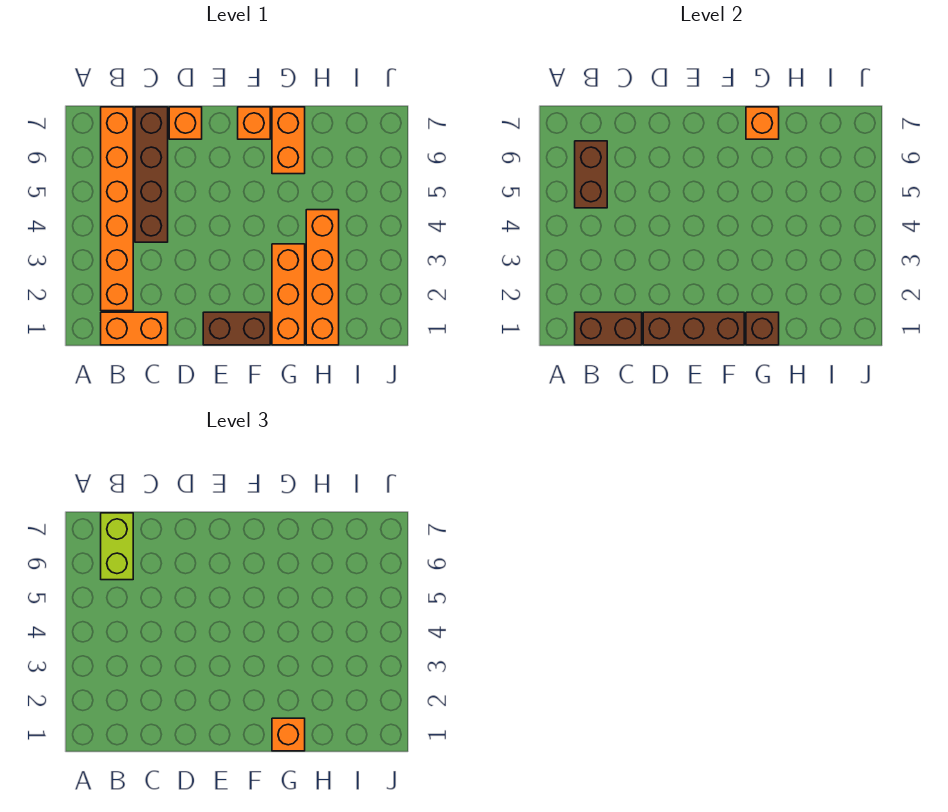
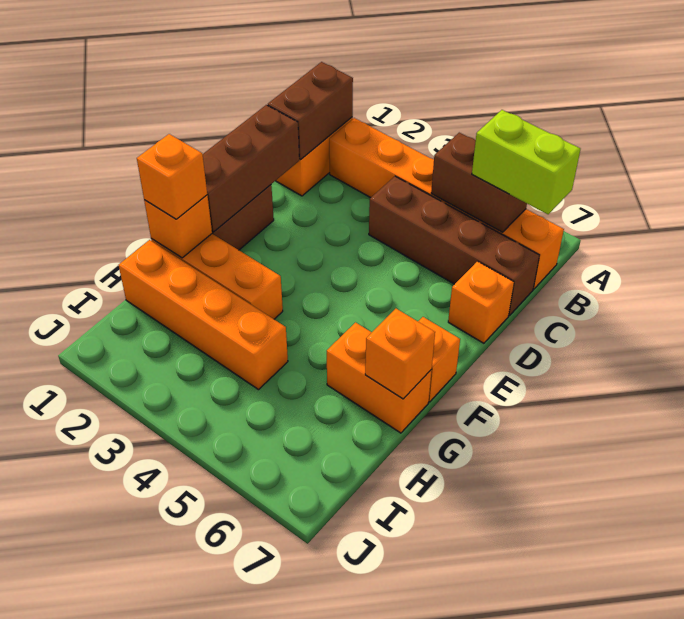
brown 1x1 brick [746,312,779,345] -> orange 1x1 brick [144,195,212,258]

